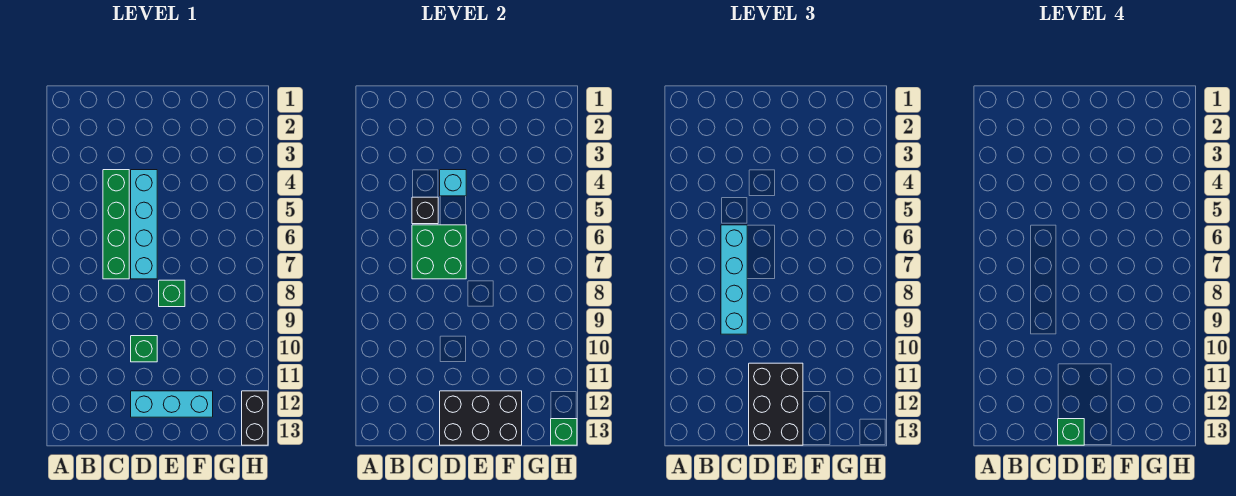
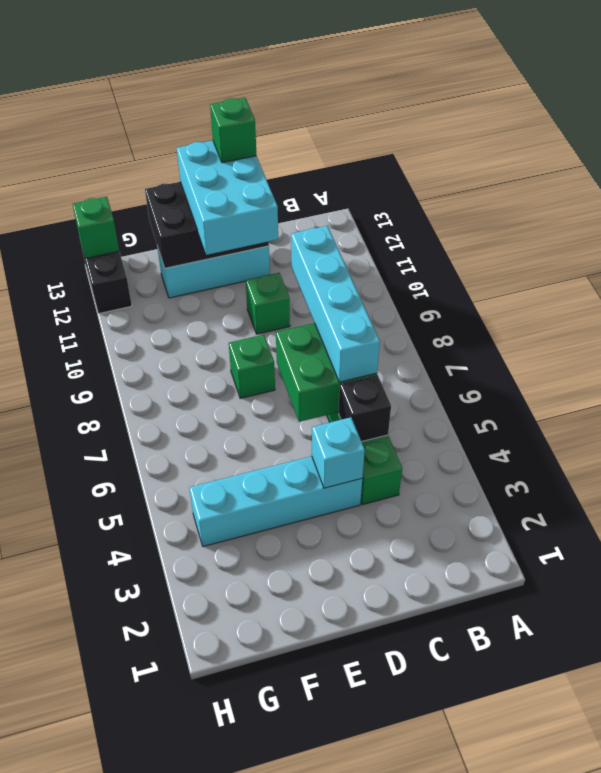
cyan 1x4 brick [131,170,157,279] -> cyan 1x4 brick turned to [189,456,362,547]
black 2x3 brick [749,363,803,445] -> cyan 2x3 brick [177,141,278,255]

